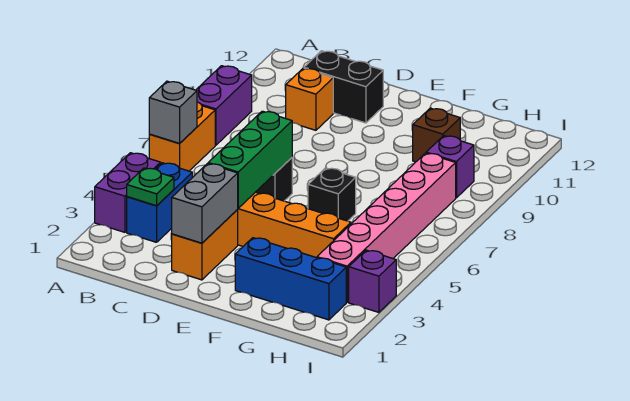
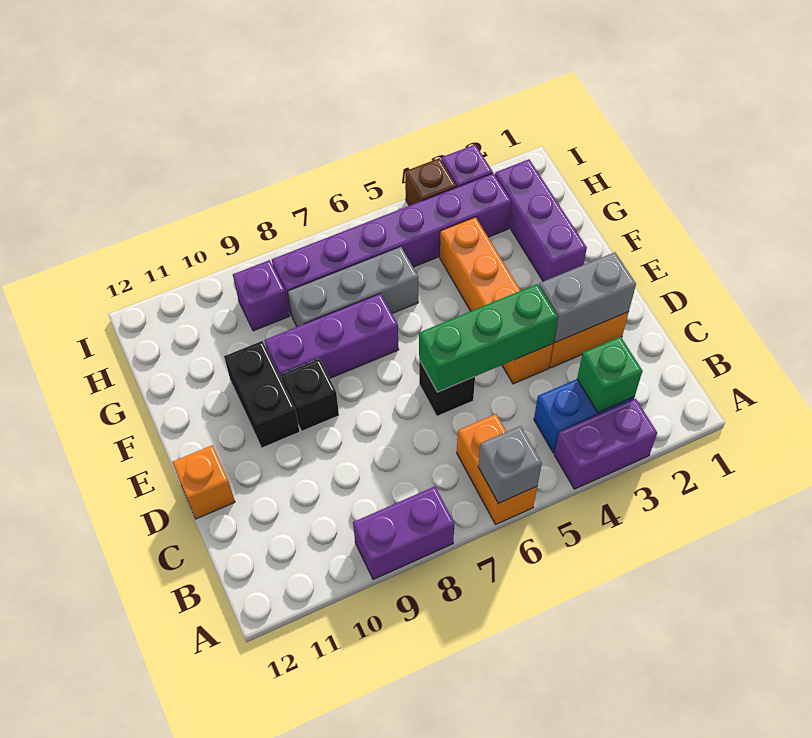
orange 1x2 brick [149,102,215,171] -> orange 1x2 brick turned to [457,414,537,524]
green 1x1 plate [127,168,174,206] -> green 1x1 brick [577,337,643,412]
orange 1x1 brick [286,68,333,130] -> orange 1x1 brick moved to [172,445,235,519]
black 1x2 brick [304,51,383,123] -> black 1x2 brick moved to [224,341,299,448]
blue 1x3 brick [235,238,346,320] -> purple 1x3 brick [495,159,587,281]
black 1x1 brick [308,168,356,221] -> black 1x1 brick moved to [281,359,339,431]
none -> purple 1x3 brick [265,294,399,380]
none -> grey 1x3 brick [288,247,418,327]
brown 1x1 brick [413,108,460,162] -> brown 1x1 brick moved to [405,158,457,206]
pink 1x6 brick [317,153,456,302] -> purple 1x6 brick [272,173,511,316]

